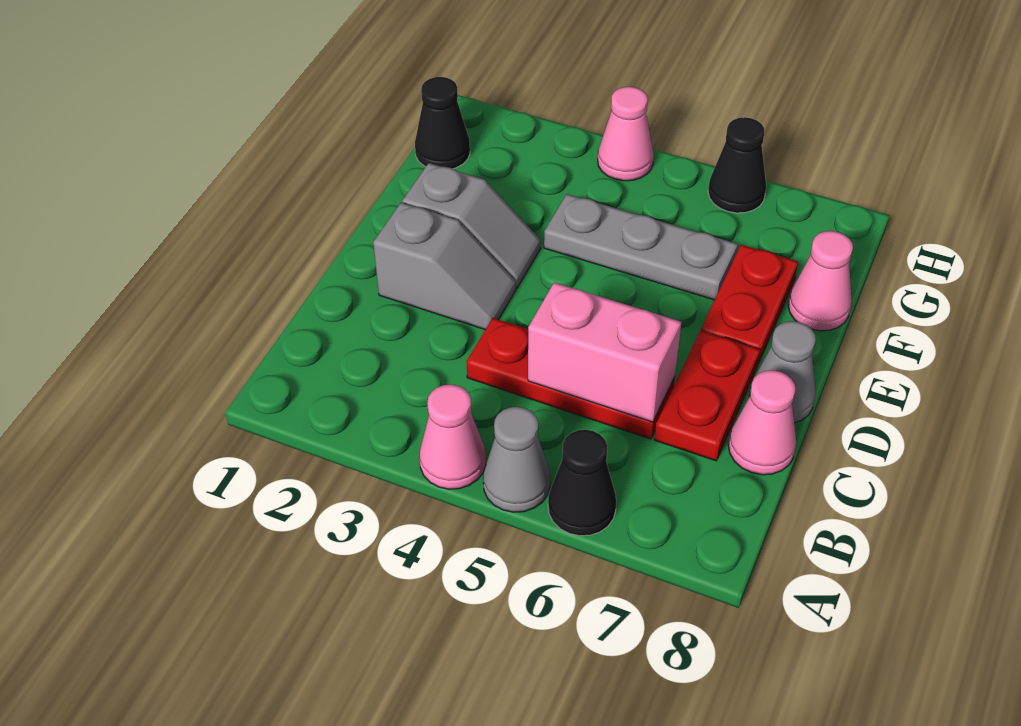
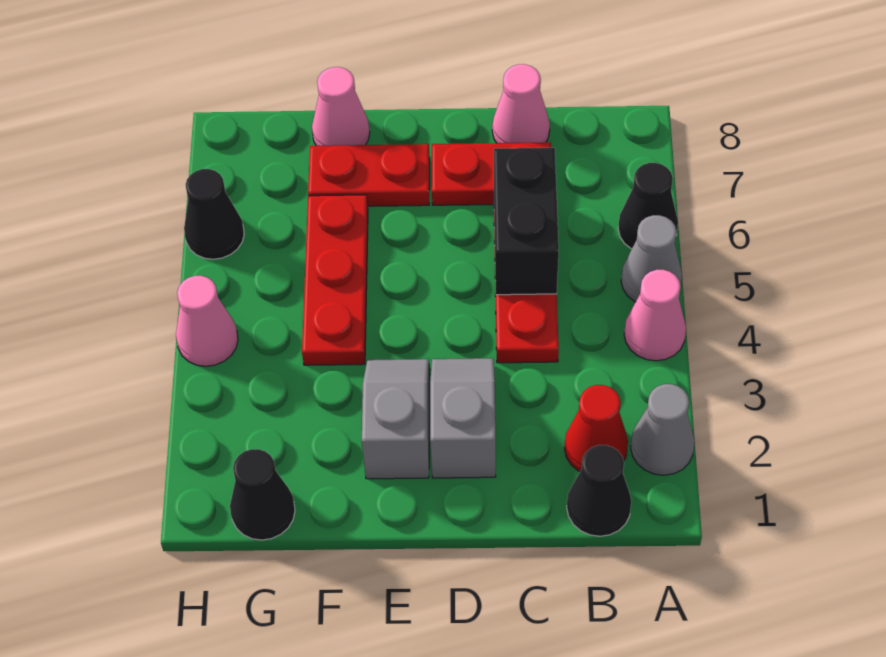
none -> black 1x1 cone [567,445,631,536]
none -> red 1x1 cone [564,385,628,471]
pink 1x2 brick [528,282,681,422] -> black 1x2 brick [494,148,559,295]
grey 1x1 cone [755,321,816,423] -> grey 1x1 cone moved to [631,384,695,475]
grey 1x3 plate [544,194,738,300] -> red 1x3 plate [302,195,368,365]

